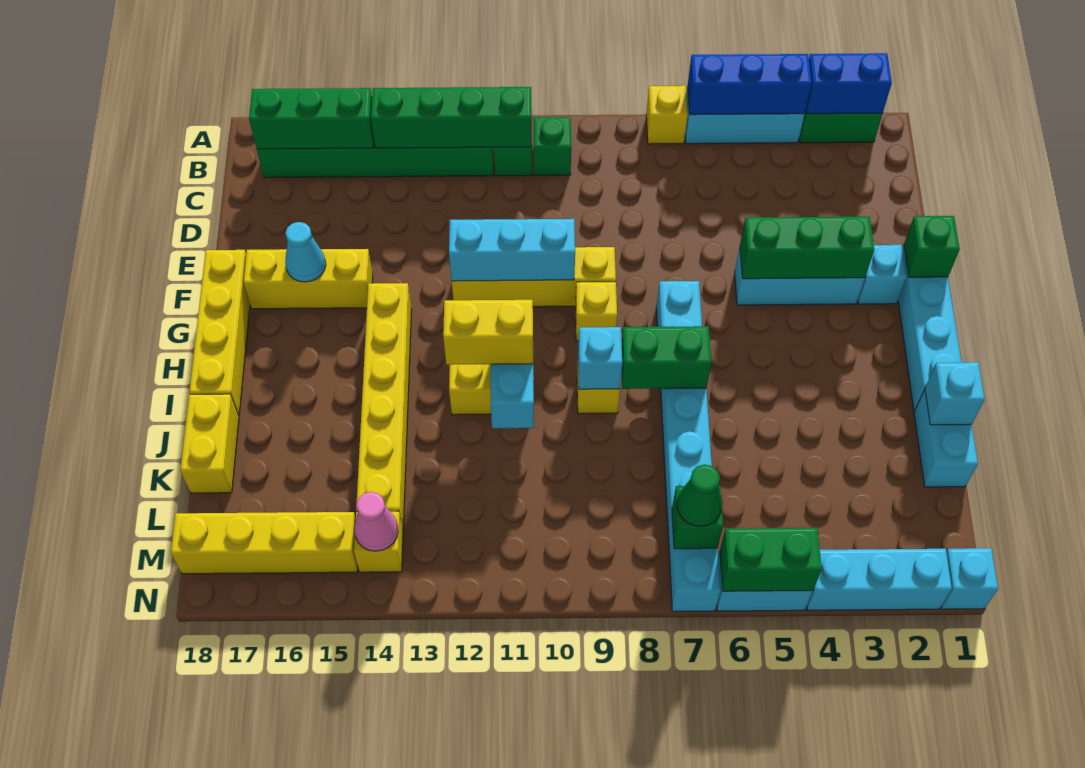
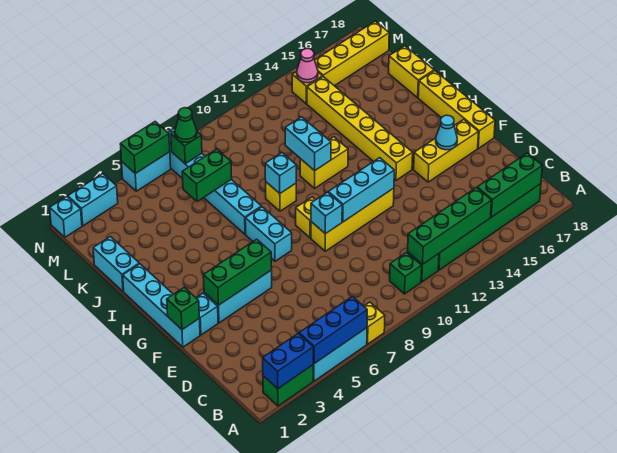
green 1x2 brick [622,326,711,389] -> green 1x2 brick moved to [182,149,232,202]
yellow 1x2 brick [443,300,533,365] -> none
cyan 1x1 brick [925,362,985,425] -> cyan 1x1 brick moved to [311,192,342,234]
cyan 1x3 brick [807,549,952,610] -> cyan 1x2 brick [68,174,118,226]

